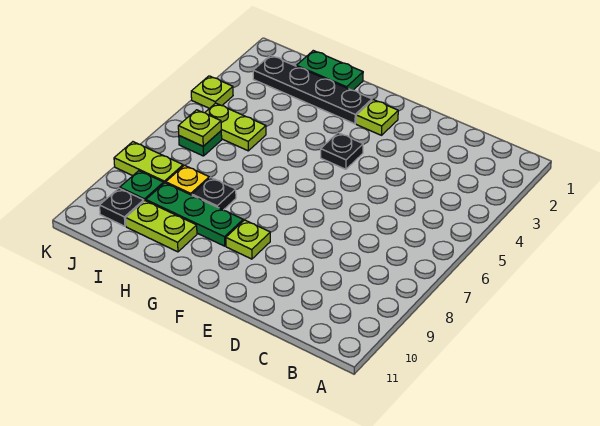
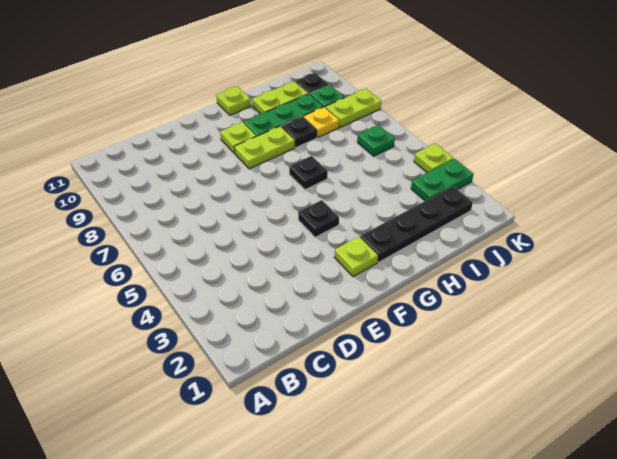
none -> black 1x1 plate [289,156,328,190]
green 1x2 plate [296,51,363,90] -> green 1x2 plate moved to [411,159,473,201]
lime 1x2 plate [205,103,266,151] -> lime 1x2 plate moved to [234,126,295,169]
lime 1x1 plate [178,110,221,146] -> lime 1x1 plate moved to [216,86,251,115]

